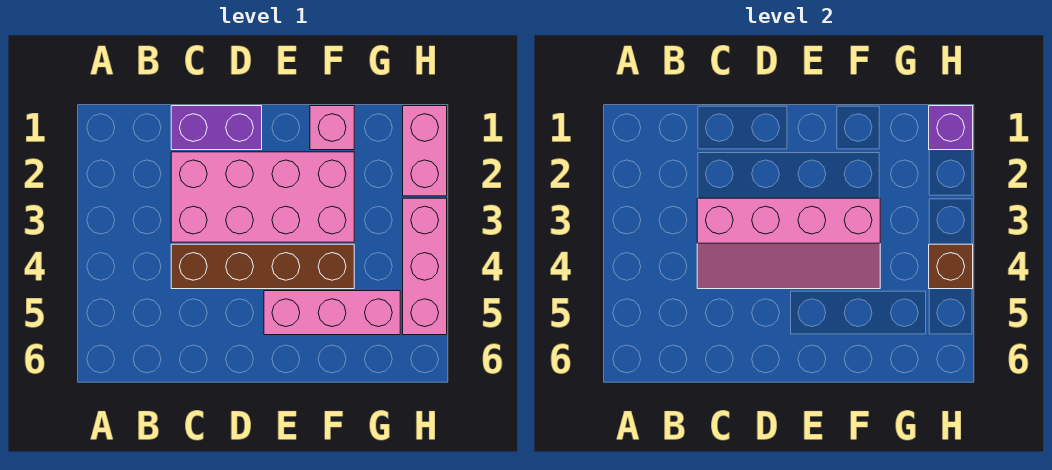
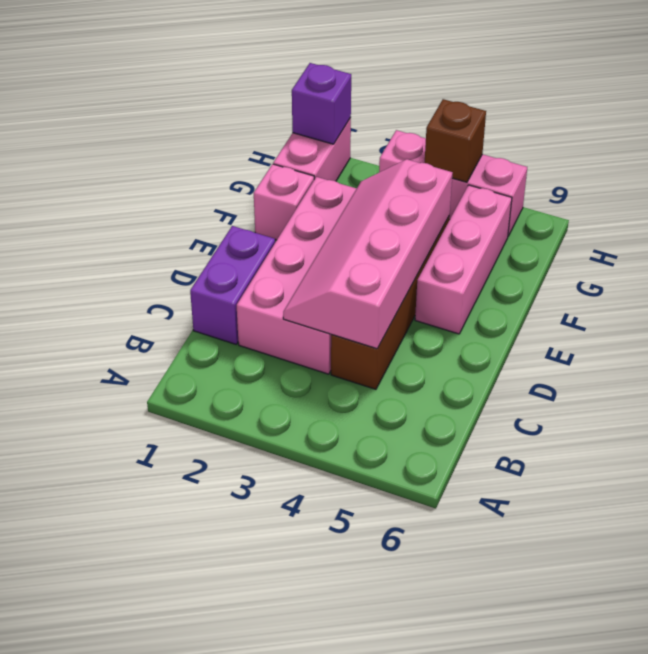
pink 2x4 slope [697,198,880,289] -> pink 2x4 slope turned to [283,159,452,349]
pink 1x2 brick [403,106,447,196] -> pink 1x2 brick turned to [273,118,351,181]

